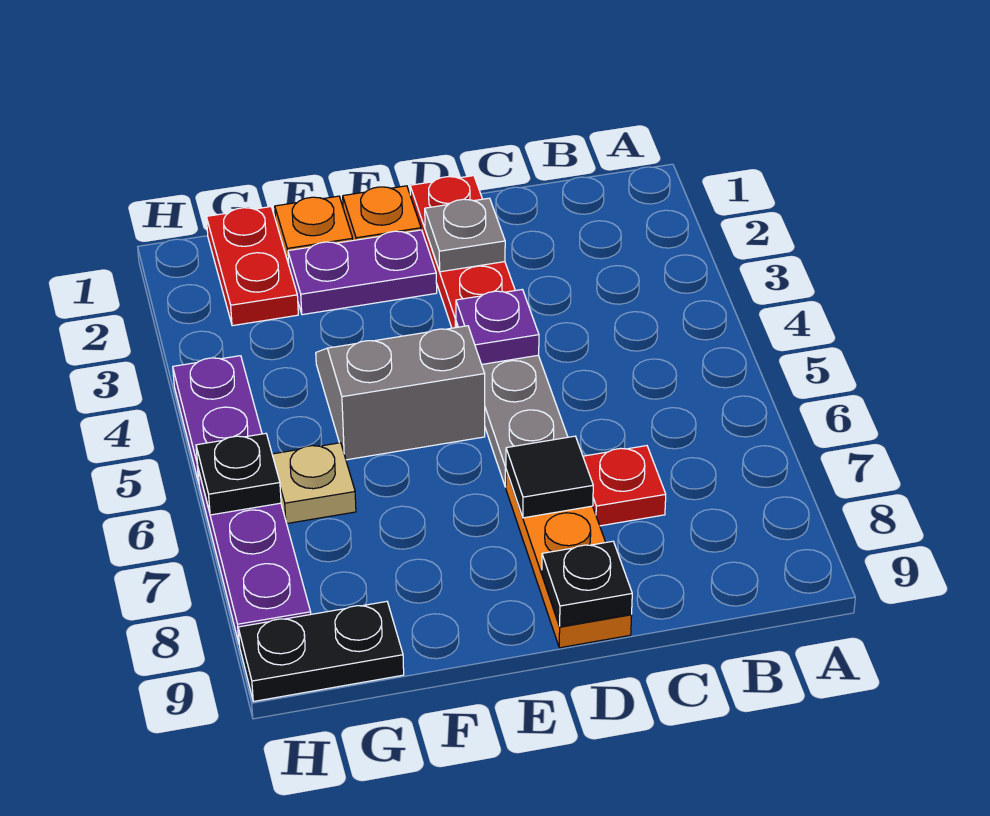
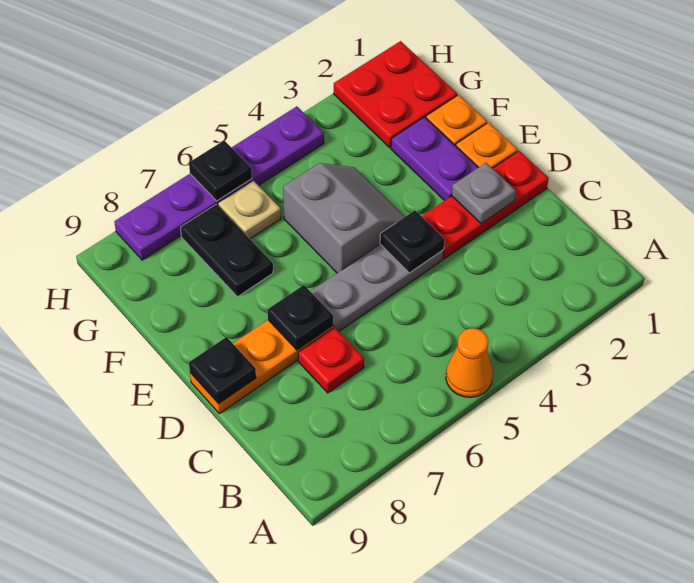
none -> orange 1x1 cone [446,328,493,397]
purple 1x1 plate [456,290,539,364] -> black 1x1 plate [380,211,445,273]
black 1x1 tile [506,436,593,518] -> black 1x1 plate [267,285,333,350]
red 1x2 plate [206,207,298,326] -> red 2x2 plate [334,41,457,147]
black 1x2 plate [238,601,404,701] -> black 1x2 plate moved to [180,204,273,297]

